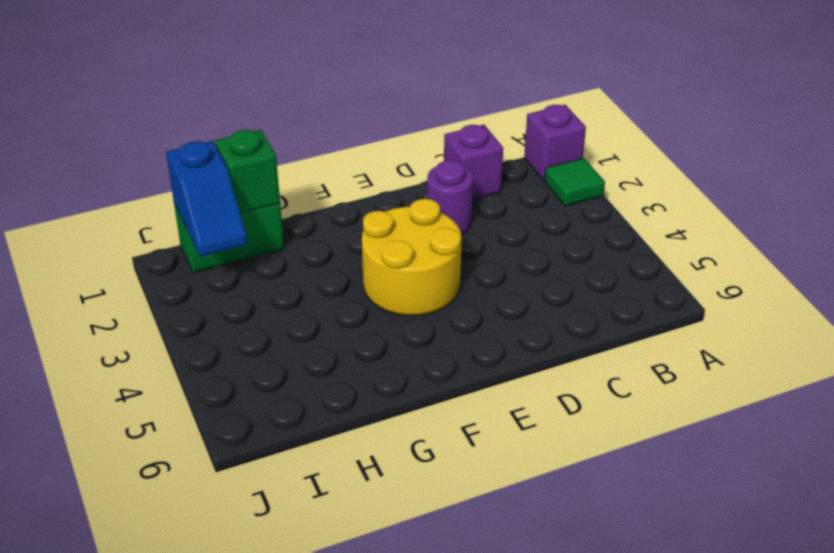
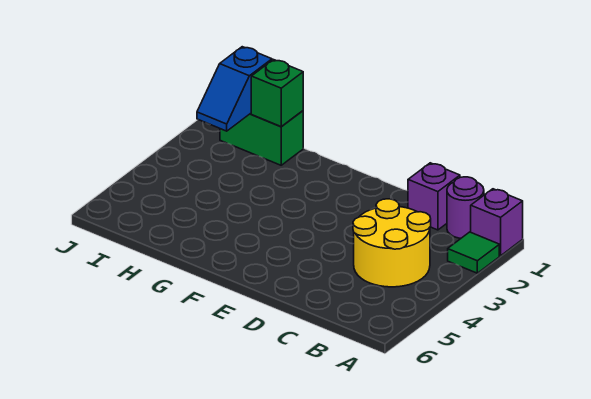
purple 1x1 round brick [427,160,473,234] -> purple 1x1 round brick moved to [447,177,484,238]
yellow 2x2 round brick [362,199,462,316] -> yellow 2x2 round brick moved to [353,199,431,287]

